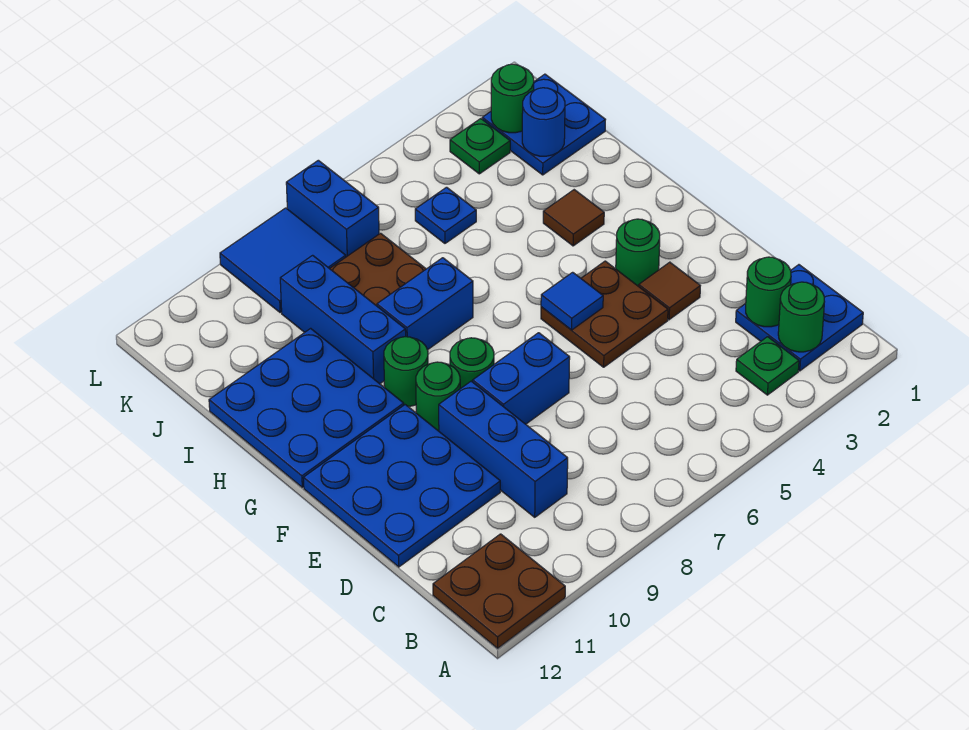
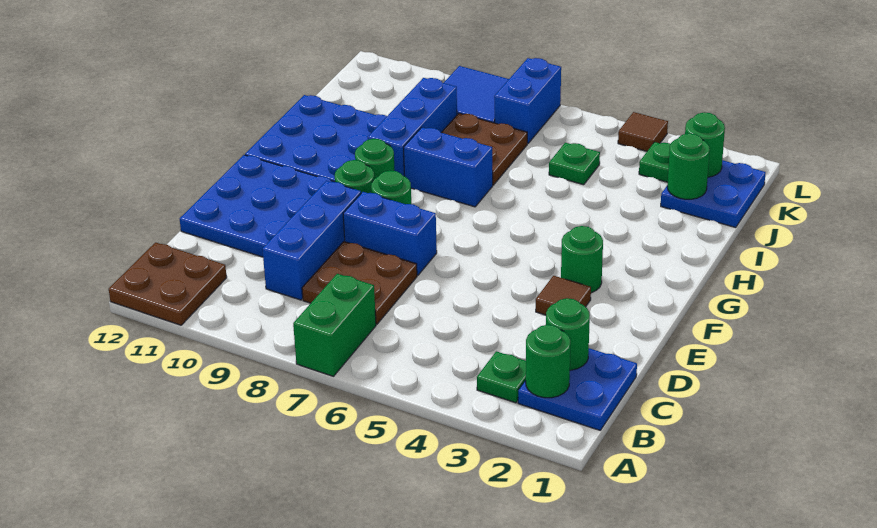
none -> green 1x2 brick [293,274,376,376]
brown 2x2 plate [541,261,668,367] -> brown 2x2 plate moved to [302,241,417,324]
blue 1x1 tile [541,272,603,330] -> none
brown 1x1 tile [543,190,604,246] -> brown 1x1 tile moved to [618,112,668,151]
blue 1x1 round brick [522,88,565,156] -> green 1x1 round brick [667,133,710,199]
blue 1x1 plate [415,187,476,243] -> green 1x1 plate [549,143,600,185]

